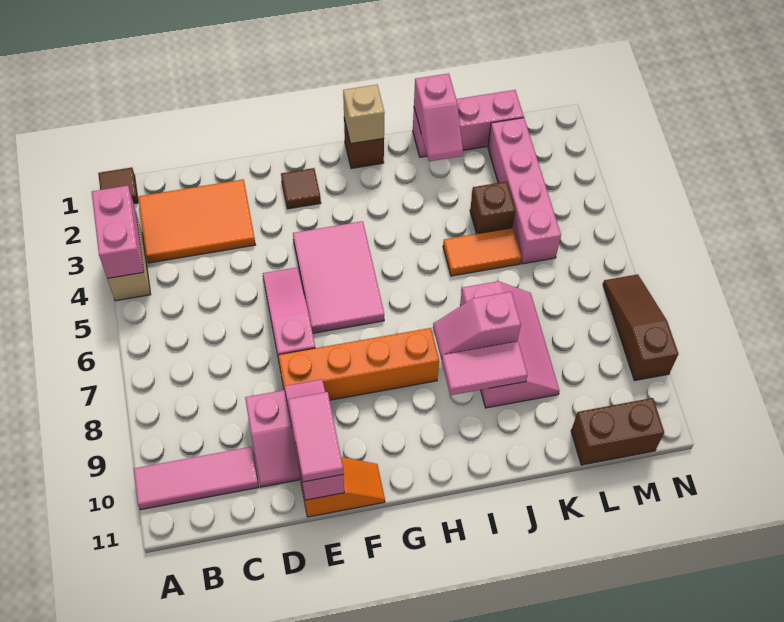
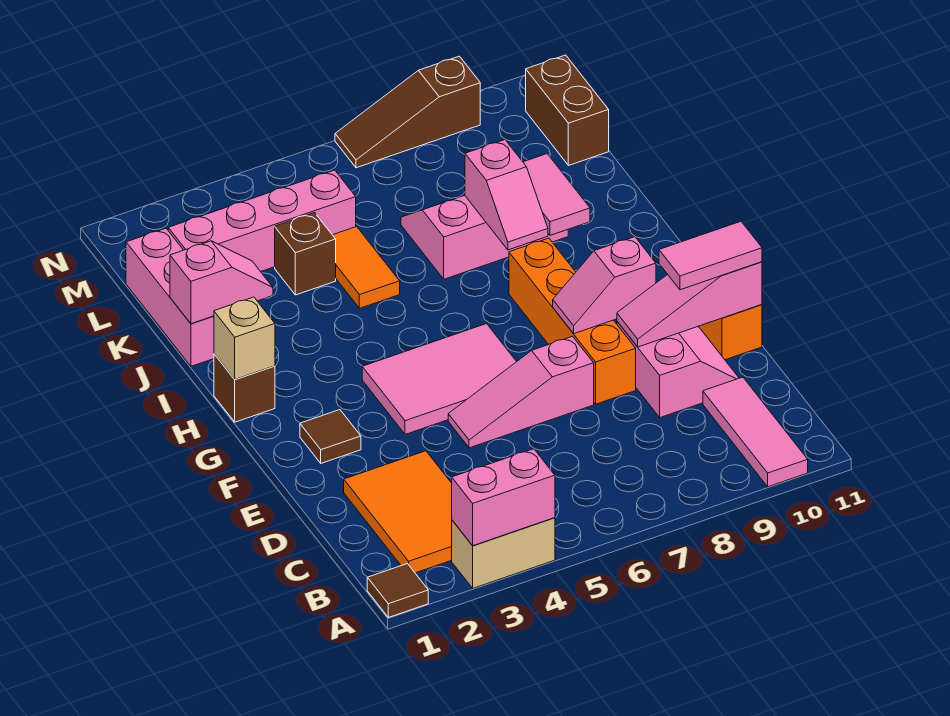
none -> pink 1x2 slope [553,237,656,334]

